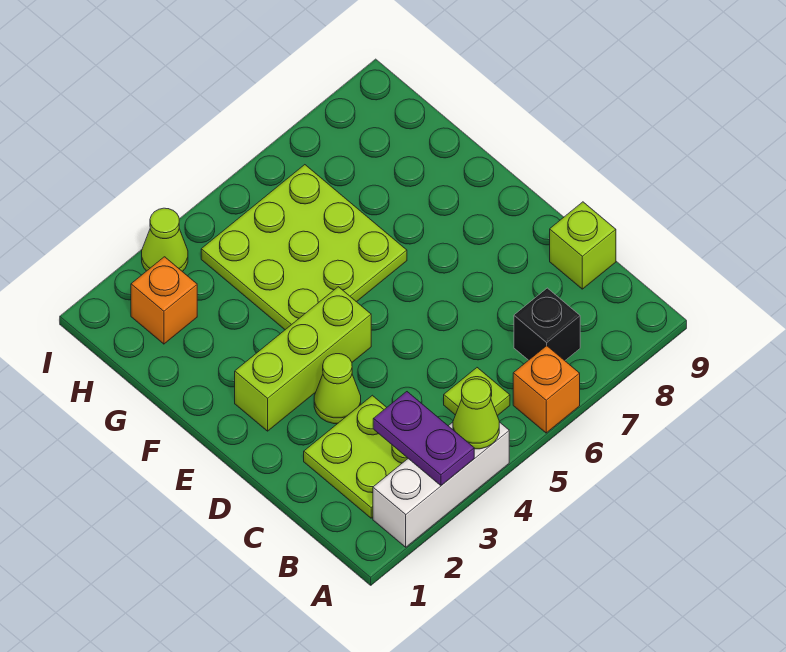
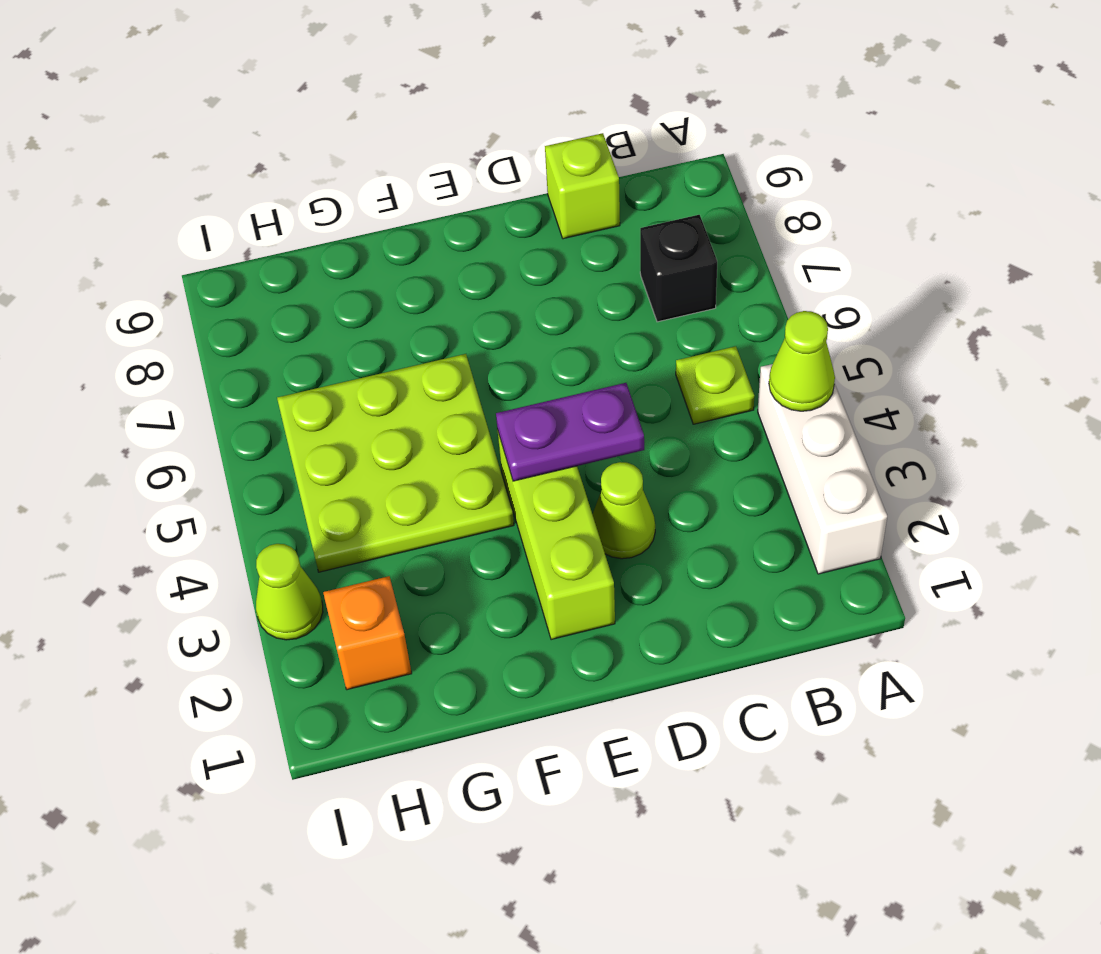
purple 1x2 plate [373,392,474,485] -> purple 1x2 plate moved to [496,383,644,481]
orange 1x1 brick [513,346,580,433] -> none
lime 2x2 plate [304,395,408,518] -> none

